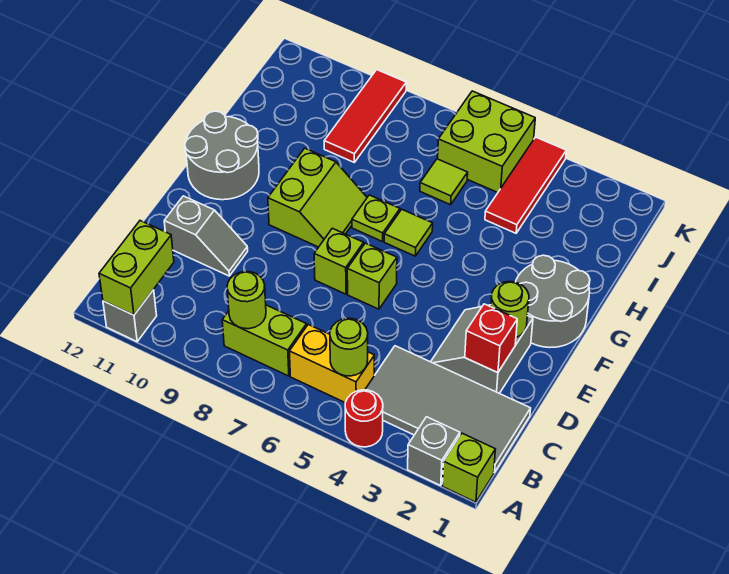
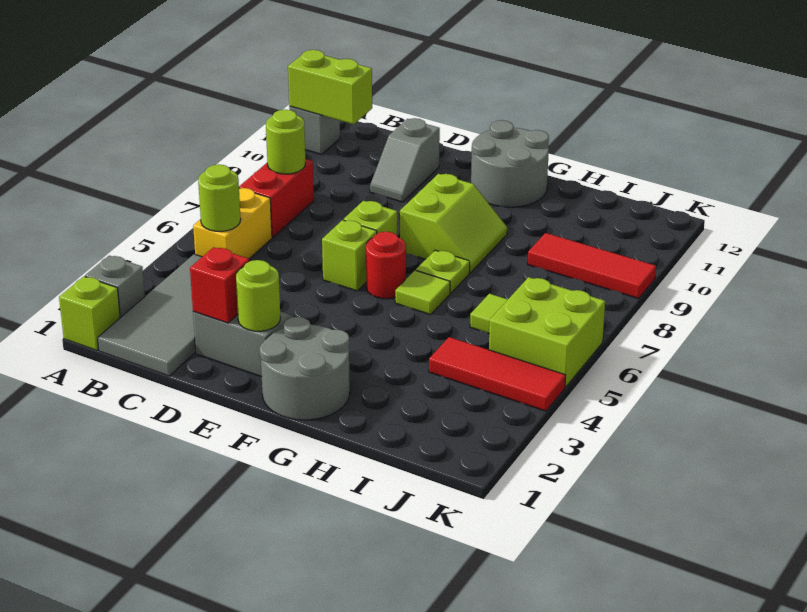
red 1x1 round brick [345,390,383,447] -> red 1x1 round brick moved to [366,232,406,299]
lime 1x2 brick [222,305,307,376] -> red 1x2 brick [239,159,314,237]
lime 2x2 slope [268,148,367,247] -> lime 2x2 slope turned to [400,174,507,273]

